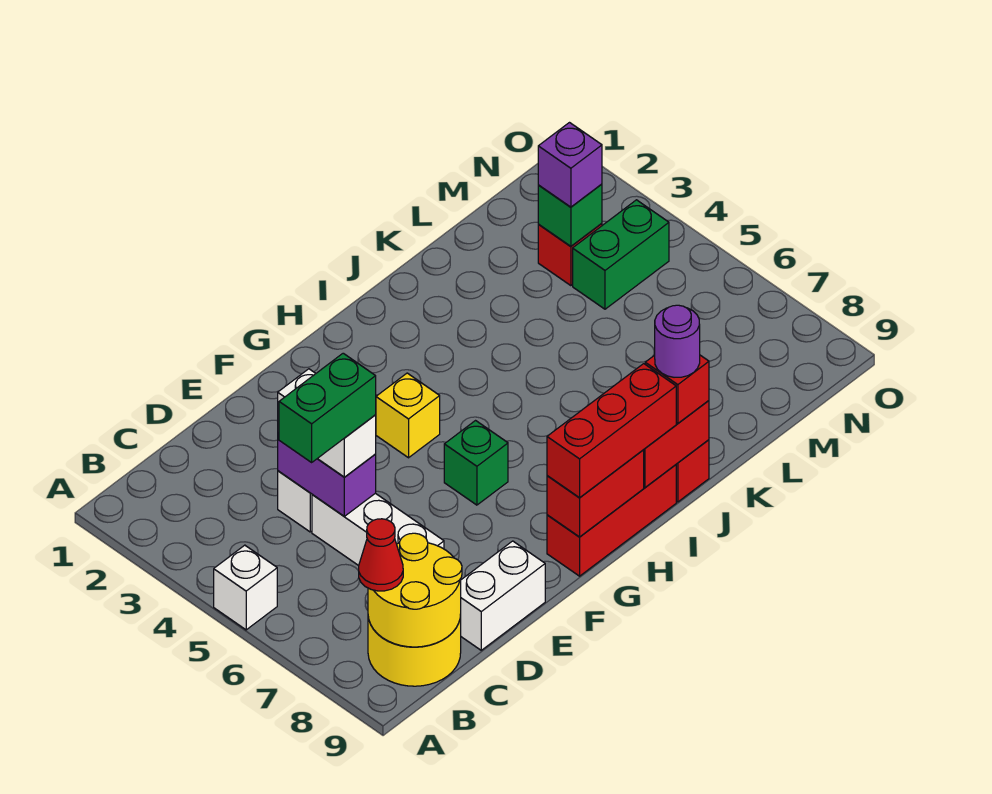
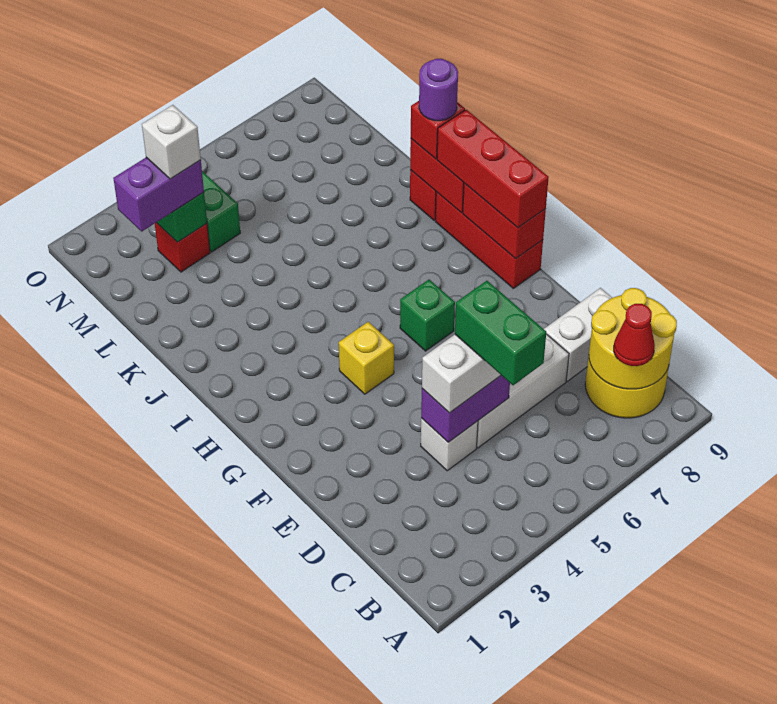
white 1x1 brick [214,545,277,630] -> white 1x1 brick moved to [142,105,201,179]
white 1x2 brick [460,541,545,650] -> white 1x2 brick turned to [544,288,612,381]
purple 1x1 brick [538,123,602,207] -> purple 1x2 brick [113,158,204,231]

